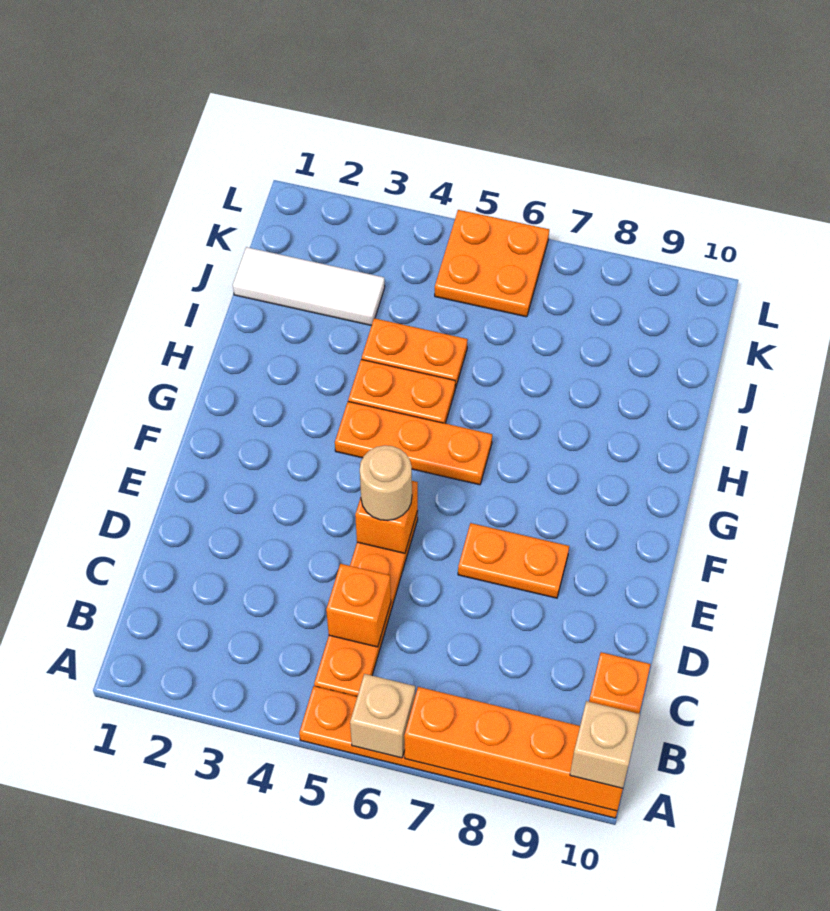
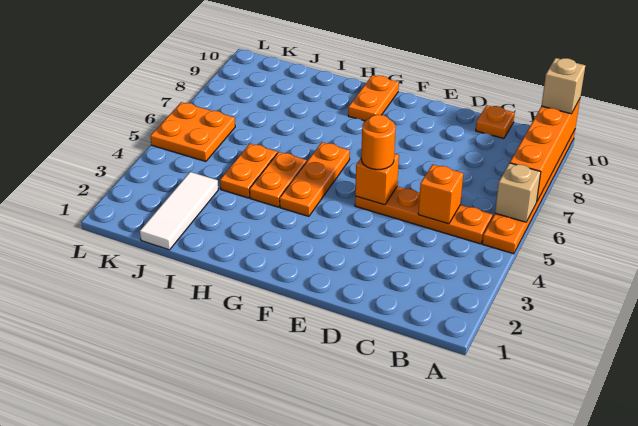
tan 1x1 round brick [360,445,412,521] -> orange 1x1 round brick [361,115,396,170]
orange 1x2 plate [458,523,569,598] -> orange 1x2 plate moved to [348,75,399,121]

